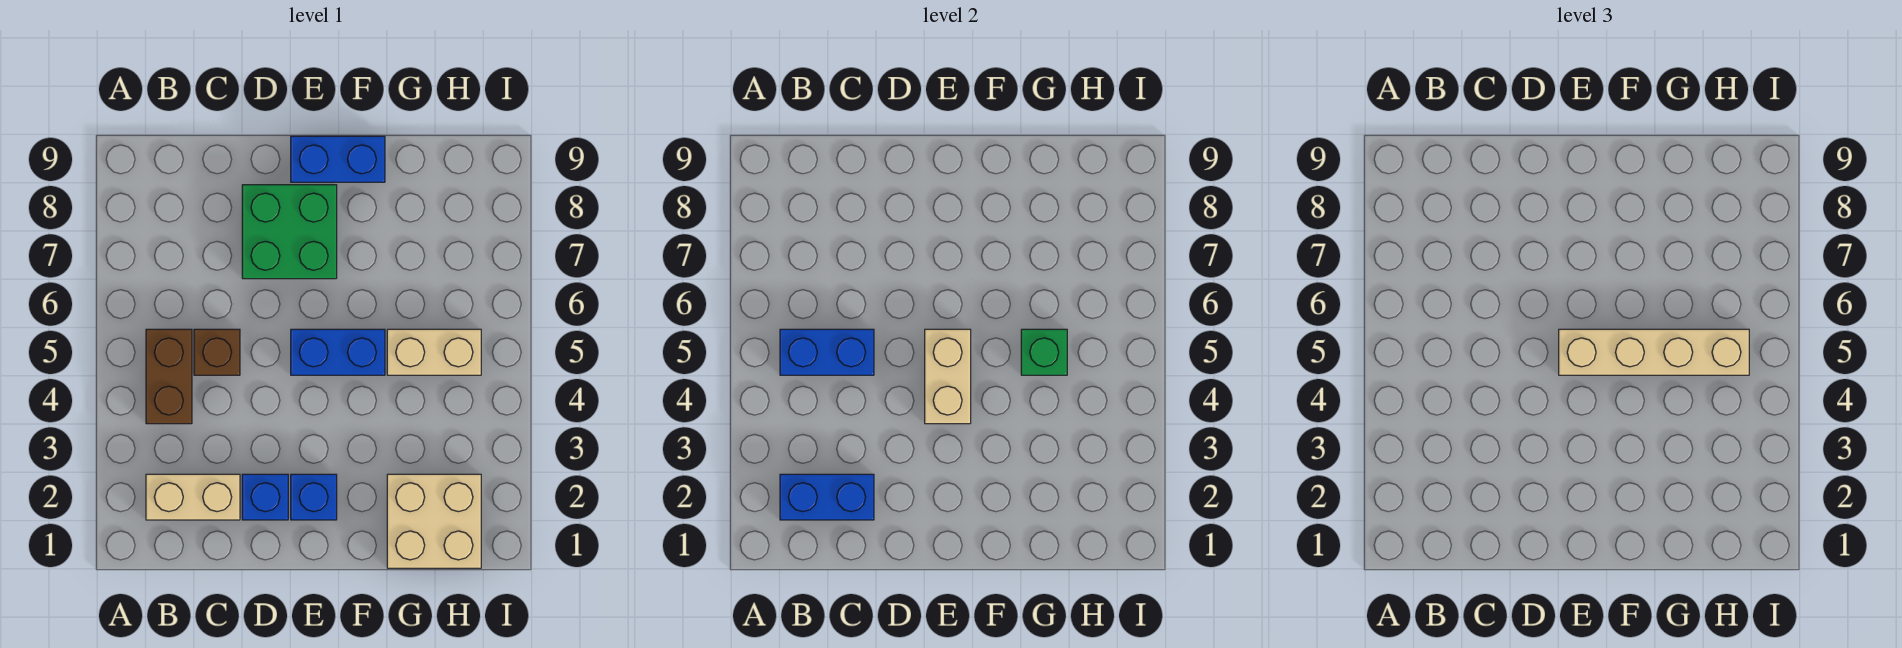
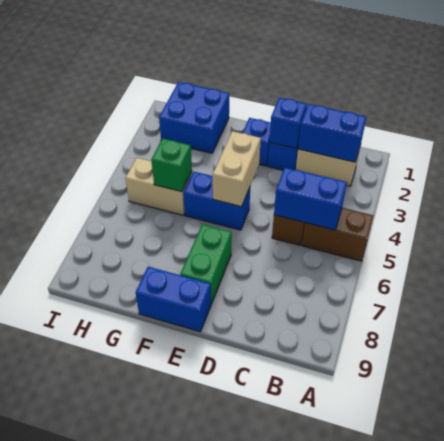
brown 1x2 brick [146,329,192,424] -> brown 1x2 brick turned to [302,208,373,261]
none -> blue 1x1 brick [269,98,307,149]
green 2x2 brick [242,185,337,279] -> green 1x2 brick [180,224,232,304]
tan 1x4 brick [1559,329,1749,375] -> none
tan 2x2 brick [387,474,481,568] -> blue 2x2 brick [159,82,229,153]

